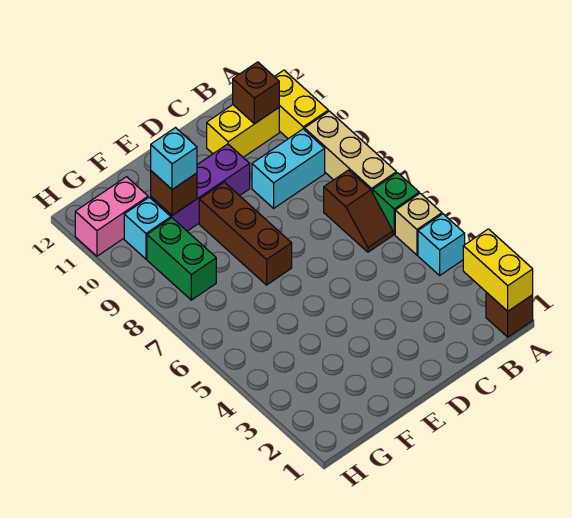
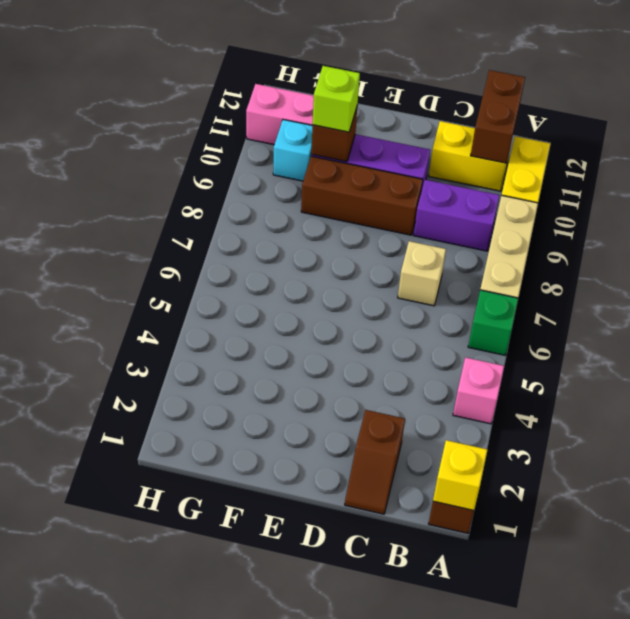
yellow 1x2 brick [463,229,533,311] -> yellow 1x1 brick [433,440,488,510]
cyan 1x1 brick [418,214,465,275] -> pink 1x1 brick [453,357,504,424]
tan 1x1 brick [395,193,442,255] -> tan 1x1 brick moved to [398,241,446,306]
brown 1x2 slope [324,170,393,252] -> brown 1x2 slope moved to [345,410,405,514]
cyan 1x2 brick [252,129,325,208] -> purple 1x2 brick [414,180,499,251]
brown 1x1 brick [233,62,279,124] -> brown 1x2 brick [471,70,525,163]
brown 1x3 brick [199,182,292,285] -> brown 1x3 brick turned to [301,156,423,235]
cyan 1x1 brick [151,128,197,189] -> lime 1x1 brick [313,66,360,132]
green 1x2 brick [147,218,216,300] -> none

